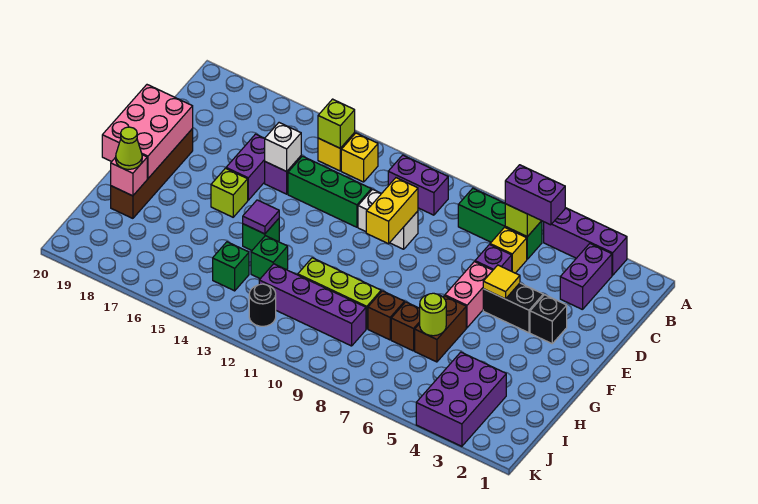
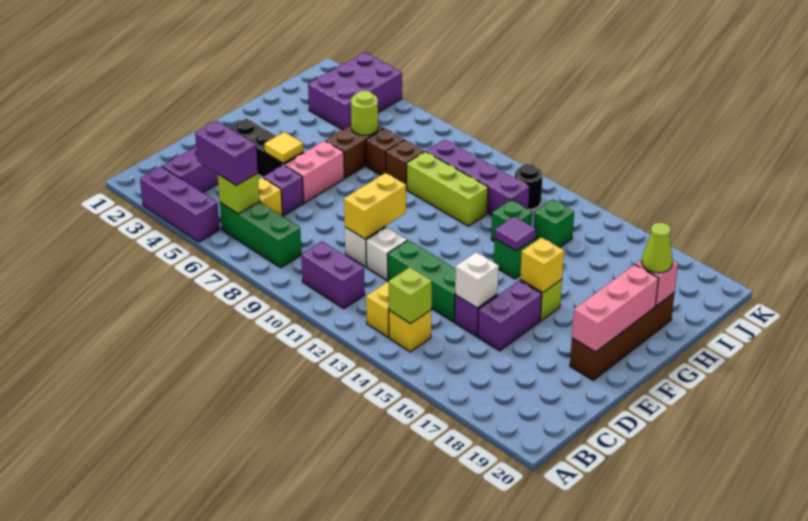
pink 2x3 brick [102,85,193,179] -> pink 1x3 brick [572,265,659,352]
none -> yellow 1x1 brick [520,237,564,293]

